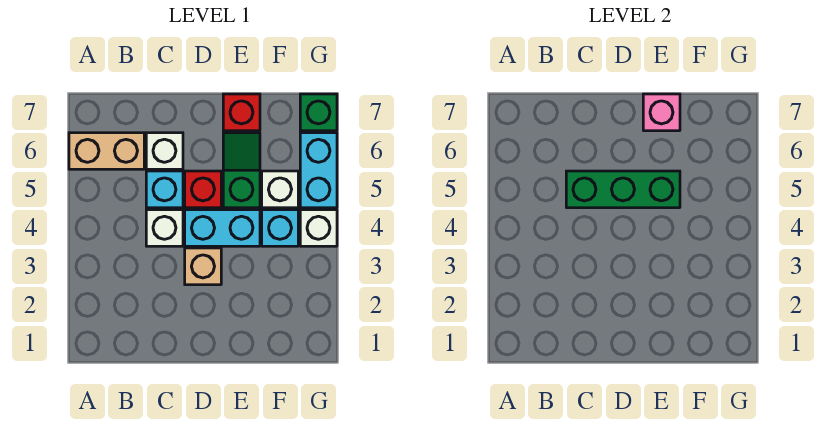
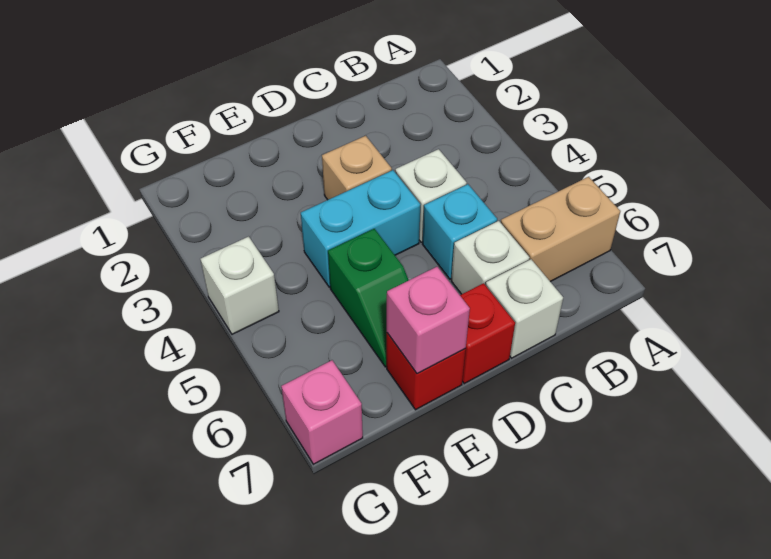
green 1x3 brick [566,171,680,208] -> none
red 1x1 brick [185,171,221,208] -> red 1x1 brick moved to [460,283,515,384]
cyan 1x1 brick [262,210,298,246] -> none
white 1x1 brick [262,171,298,208] -> white 1x1 brick moved to [486,259,563,358]
cyan 1x2 brick [300,133,337,208] -> none
green 1x1 brick [300,94,337,131] -> pink 1x1 brick [281,360,363,464]

